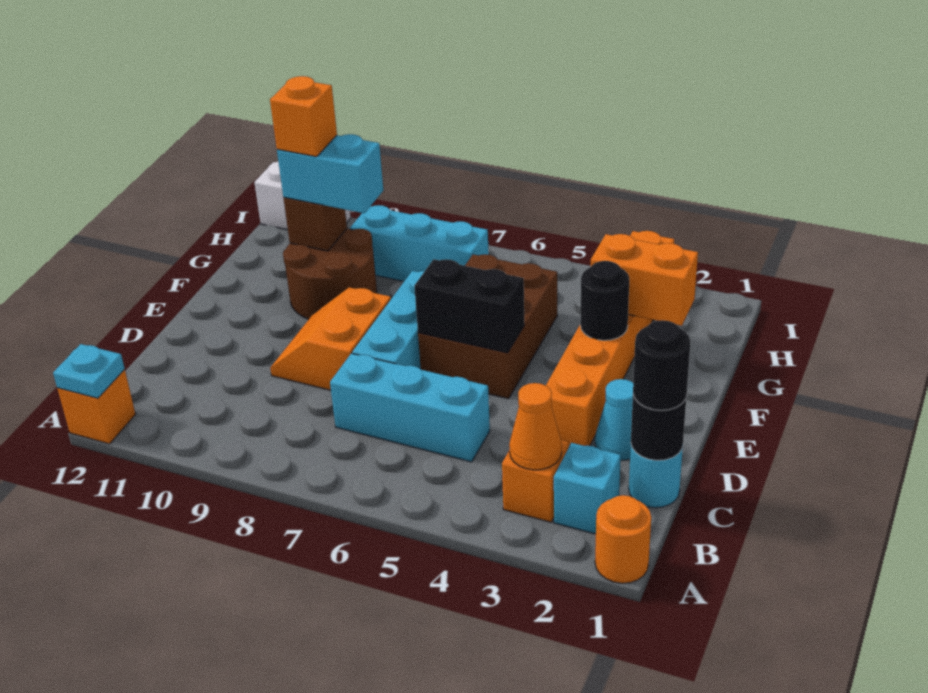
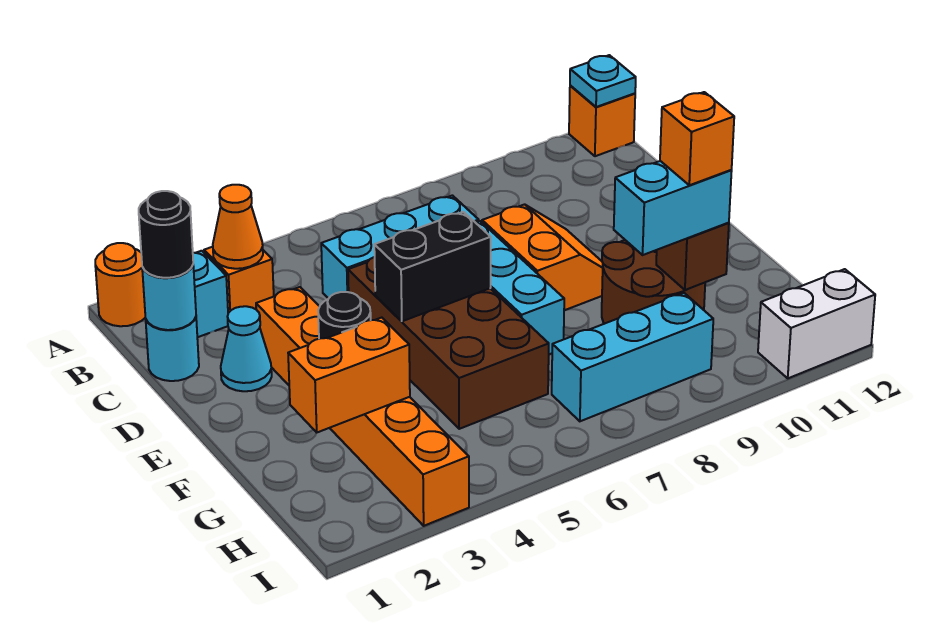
black 1x1 round brick [631,395,687,460] -> cyan 1x1 round brick [142,266,196,330]
brown 2x3 brick [418,254,557,399] -> brown 2x4 brick [348,257,549,429]

